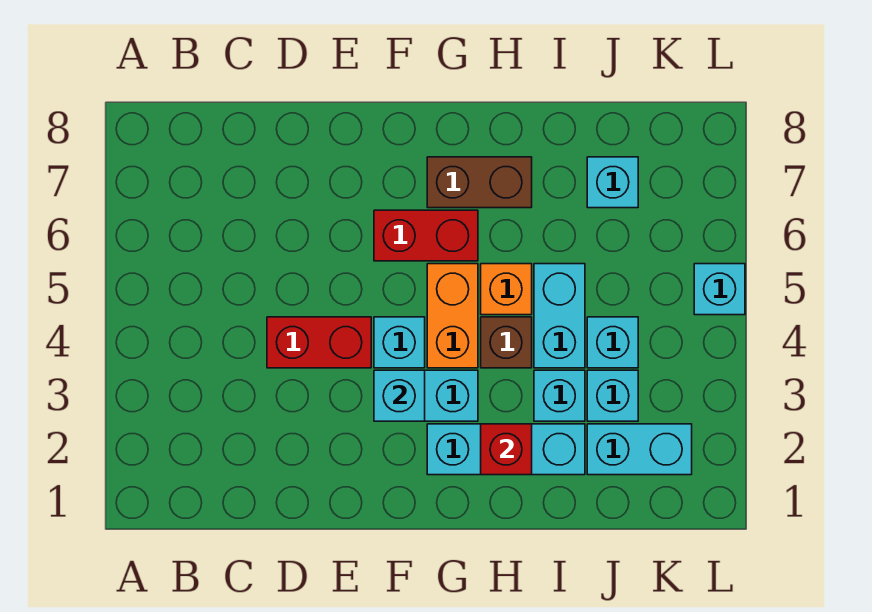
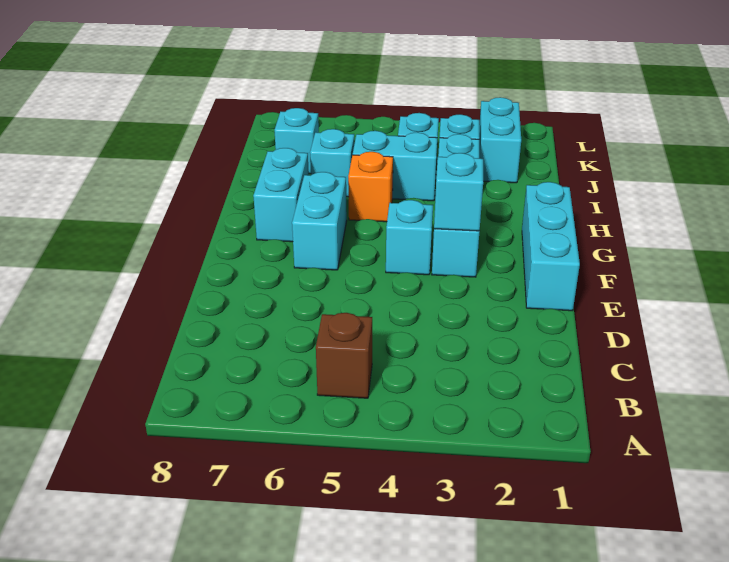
red 1x2 brick [267,317,371,368] -> none
red 1x2 brick [374,210,478,261] -> cyan 1x2 brick [292,172,347,270]
cyan 1x3 brick [427,424,585,475] -> cyan 1x3 brick moved to [522,182,580,311]
orange 1x2 brick [427,264,478,368] -> none
brown 1x2 brick [427,157,532,208] -> cyan 1x2 brick [253,148,309,242]
red 1x1 brick [481,424,532,475] -> none
brown 1x1 brick [481,317,532,368] -> brown 1x1 brick moved to [316,313,372,398]
cyan 1x1 brick [694,264,745,315] -> cyan 1x1 brick moved to [310,129,354,197]

